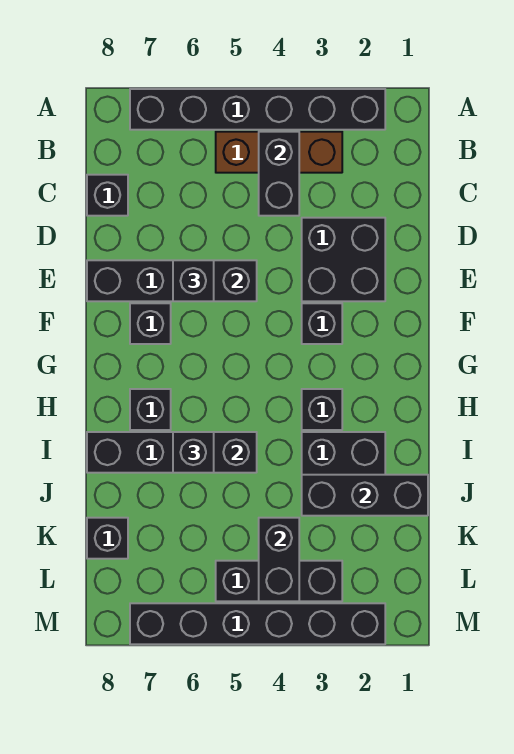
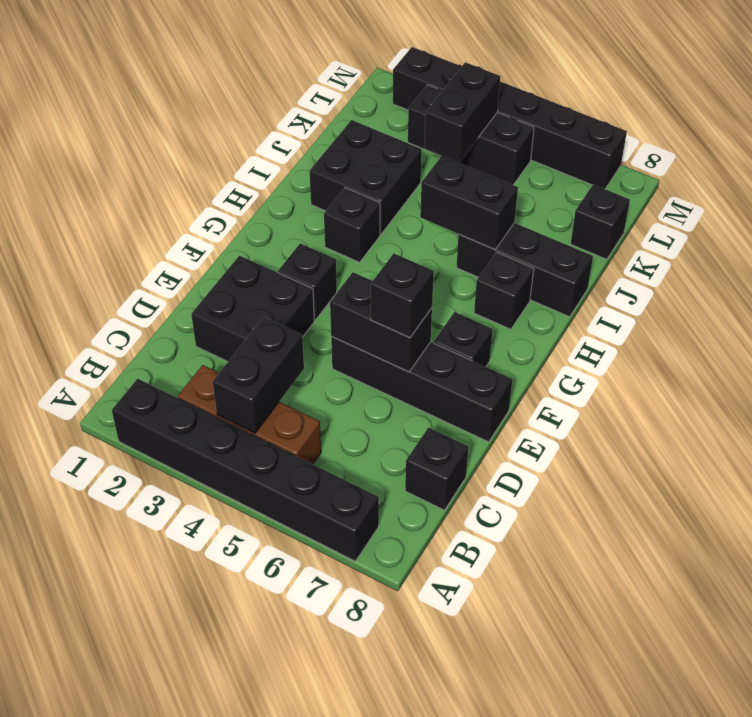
black 1x1 brick [173,432,214,473] -> none
black 1x3 brick [302,475,428,516] -> none

